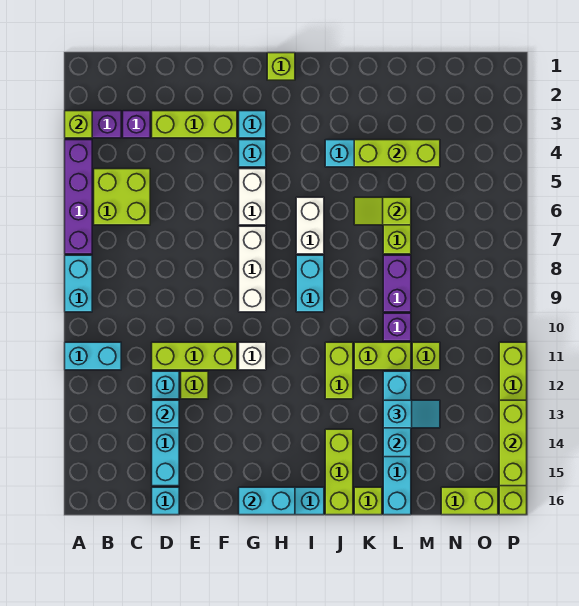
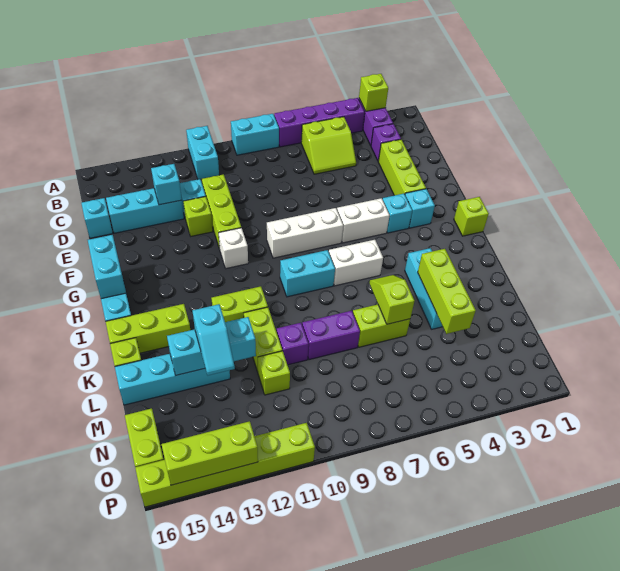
lime 2x2 brick [94,169,150,225] -> lime 2x2 slope [301,117,356,174]

